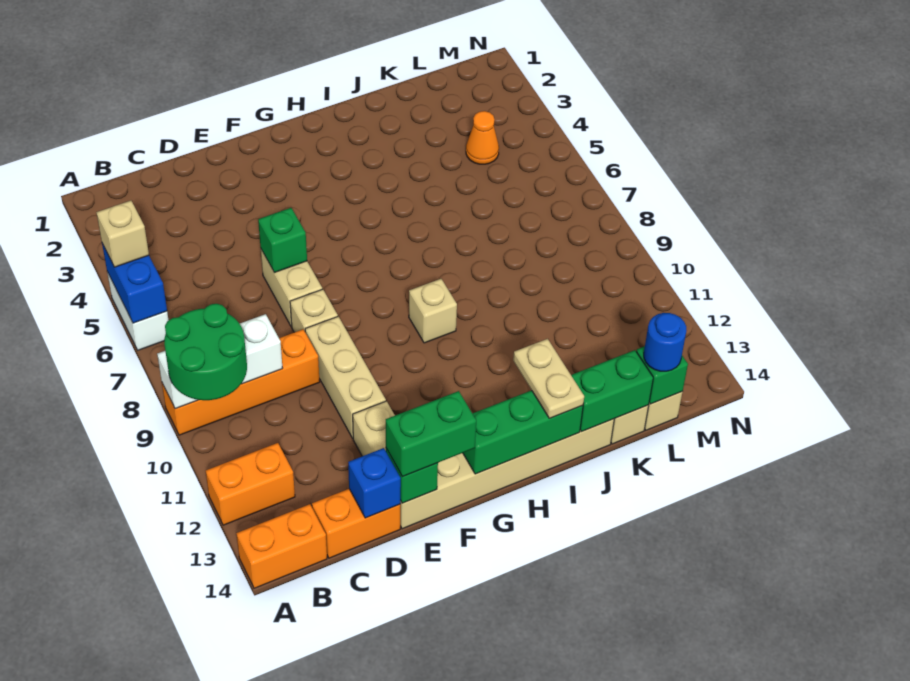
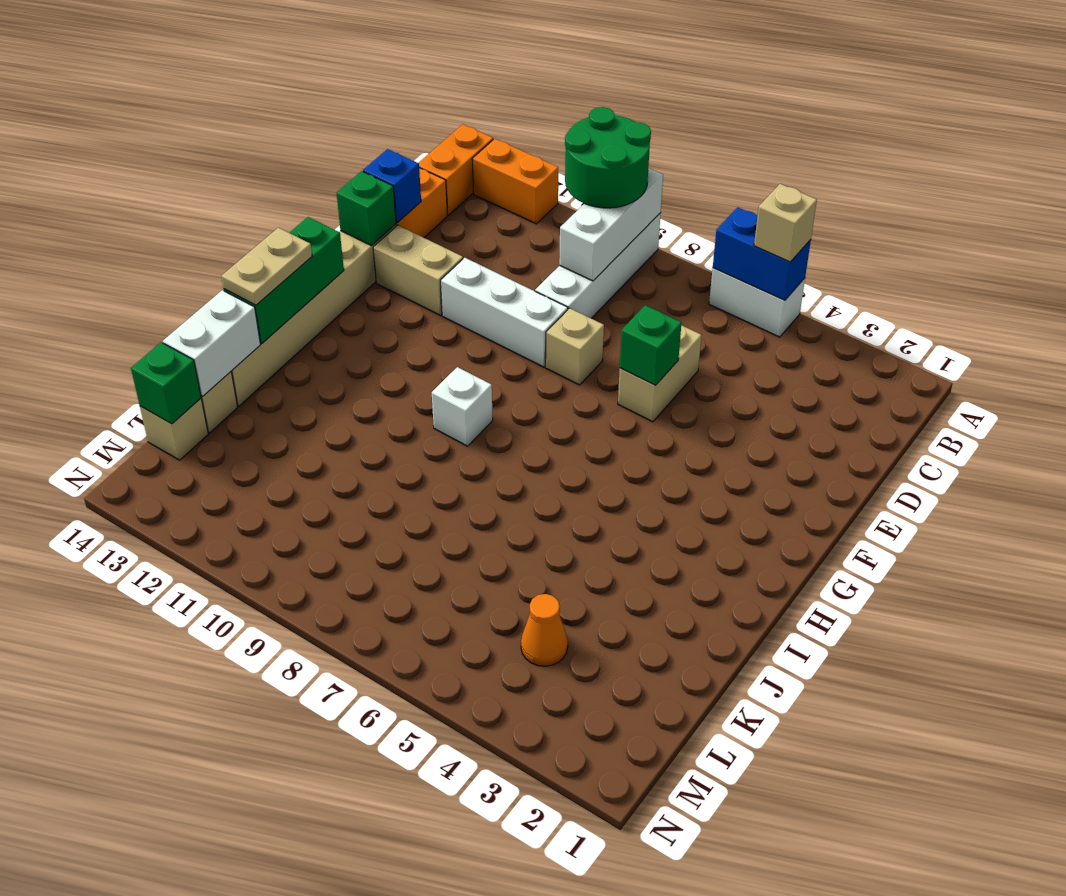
orange 1x4 brick [162,329,320,435] -> white 1x4 brick [535,213,661,318]
orange 1x2 brick [206,443,295,525] -> orange 1x2 brick turned to [472,139,558,224]
tan 1x2 brick [261,250,322,327] -> tan 1x2 brick turned to [618,325,702,422]
tan 1x3 brick [305,316,386,438] -> white 1x3 brick [441,258,568,367]
green 1x2 brick [386,391,476,477] -> none
tan 1x1 brick [409,279,457,343] -> white 1x1 brick [432,367,493,446]
tan 1x2 plate [513,339,584,418] -> tan 1x2 plate turned to [221,228,312,305]
green 1x2 brick [571,350,653,432] -> white 1x2 brick [163,290,260,396]
blue 1x1 round brick [644,313,686,371] -> none

